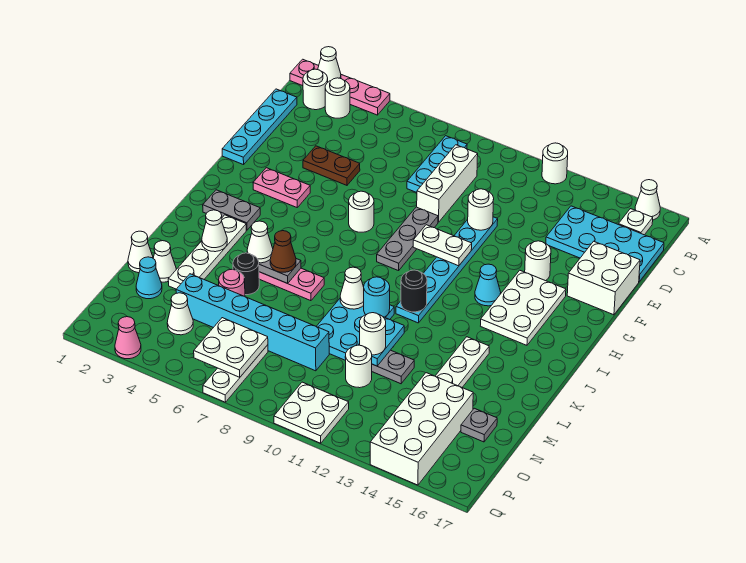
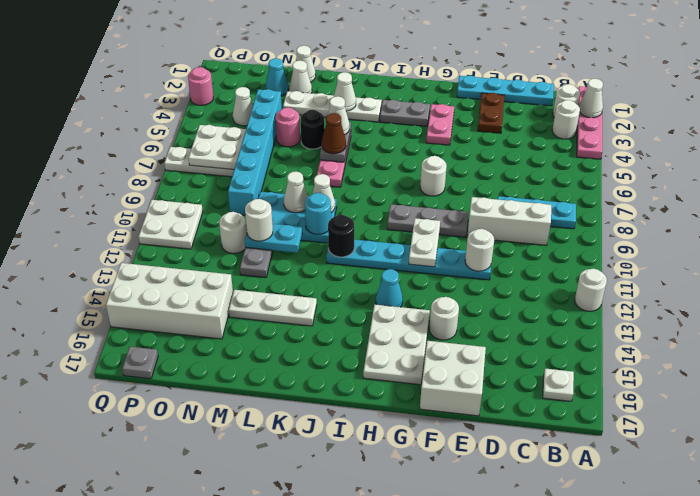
white 1x1 cone [635,180,660,220] -> white 1x1 cone moved to [284,171,308,213]
cyan 2x4 plate [546,206,664,282] -> none
brown 1x2 plate [303,146,360,185] -> brown 1x2 plate moved to [478,93,504,133]
white 2x3 plate [481,270,566,345] -> white 2x3 plate turned to [363,305,430,385]
grey 1x2 plate [203,190,260,230] -> grey 1x2 plate turned to [380,100,430,126]
grey 1x1 plate [461,408,497,442] -> grey 1x1 plate moved to [122,347,158,379]
pink 1x1 cone [115,317,141,359] -> pink 1x1 round brick [188,67,213,105]

